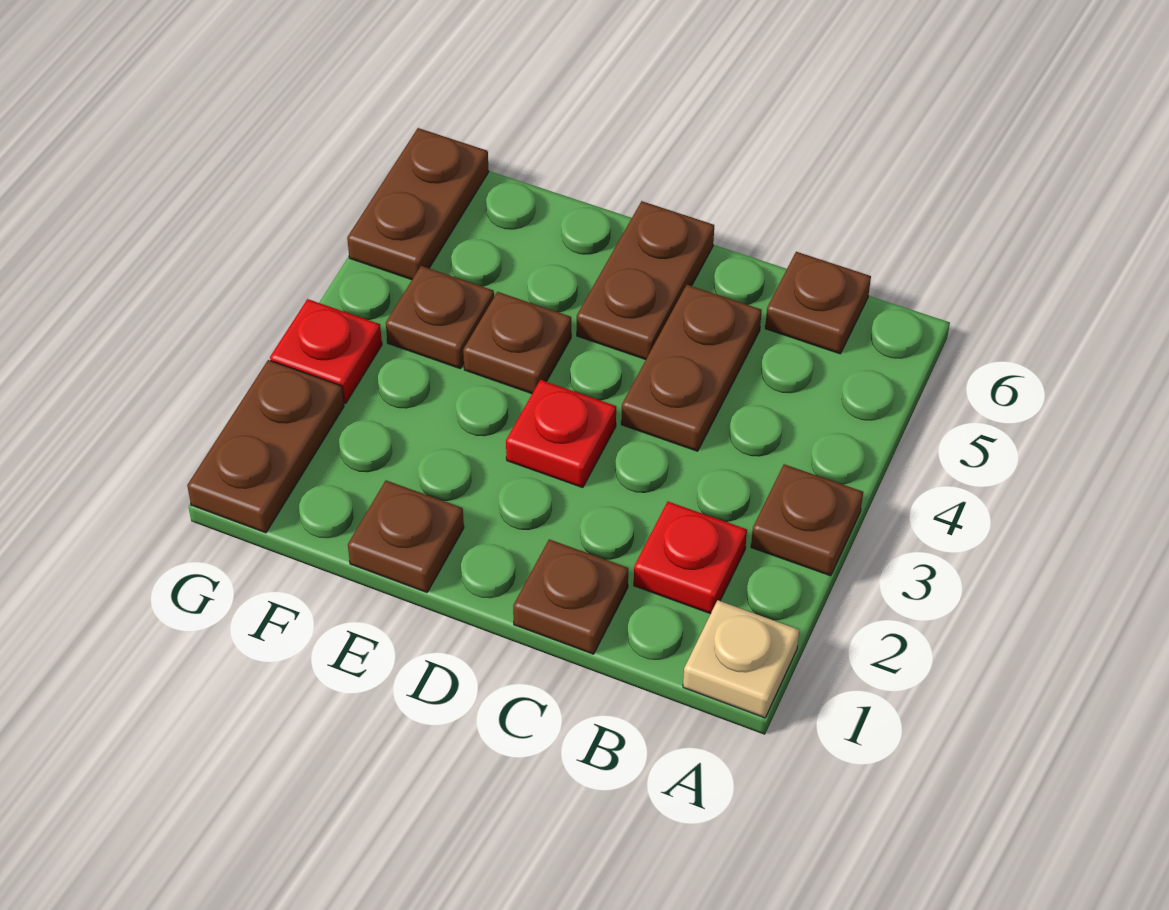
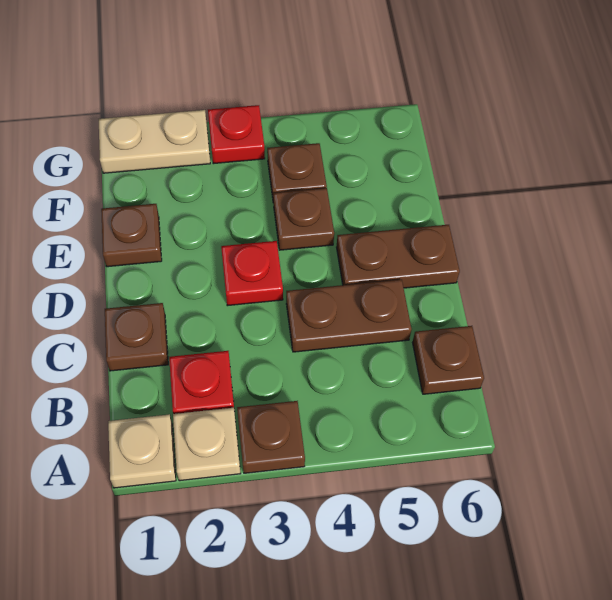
none -> tan 1x1 plate [173,408,241,481]
brown 1x2 plate [187,360,344,533] -> tan 1x2 plate [99,110,210,173]
brown 1x2 plate [347,128,489,280] -> none

